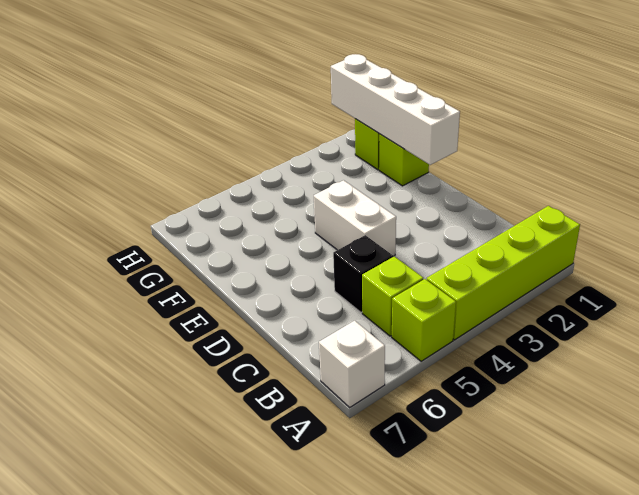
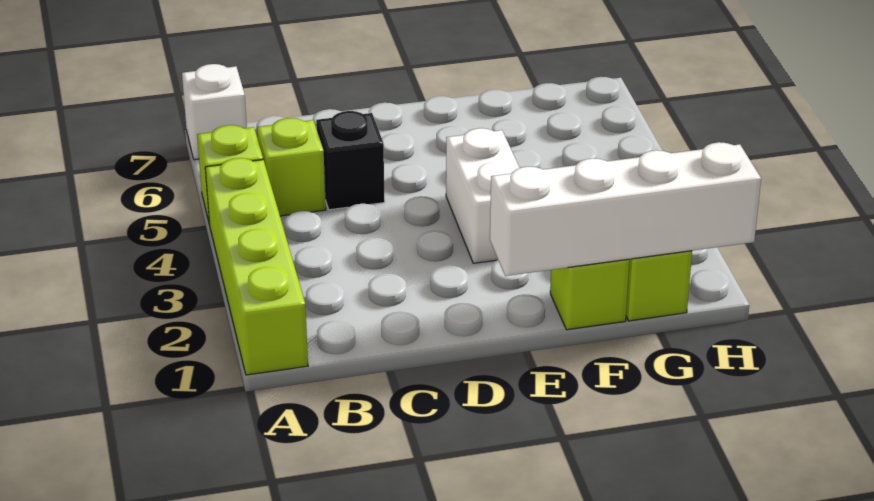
white 1x2 brick [314,180,396,256] -> white 1x2 brick turned to [446,128,519,263]

